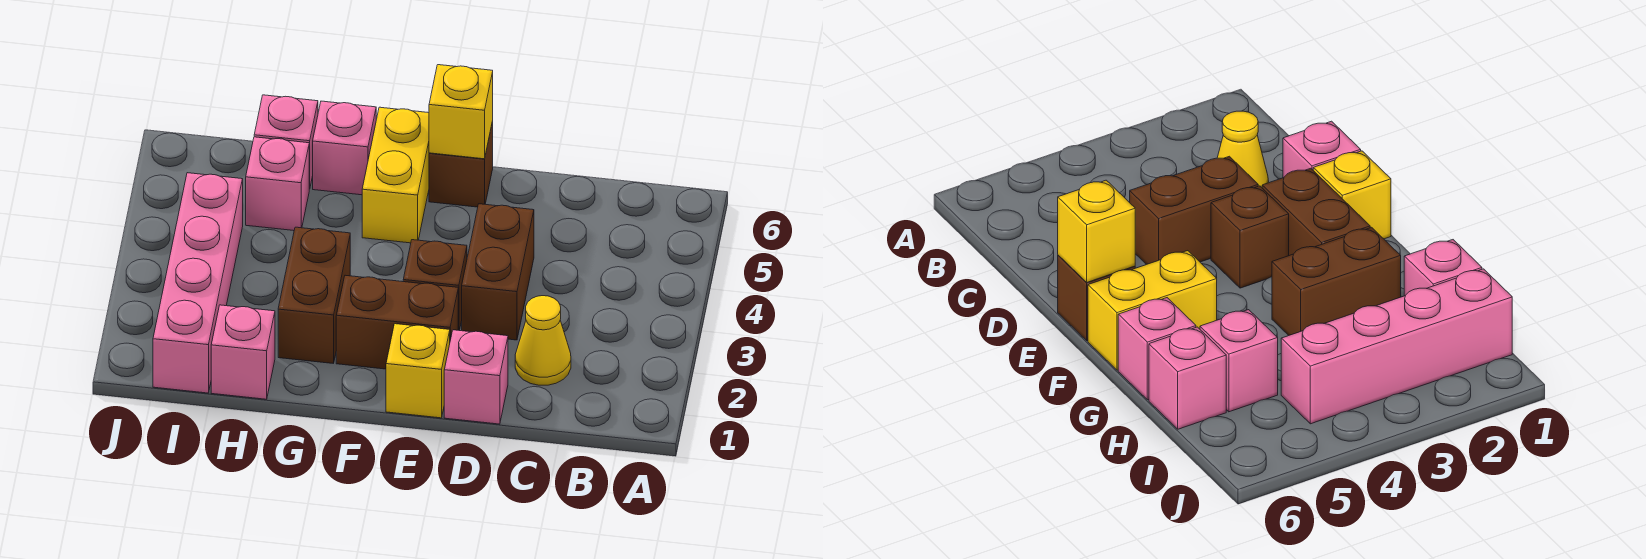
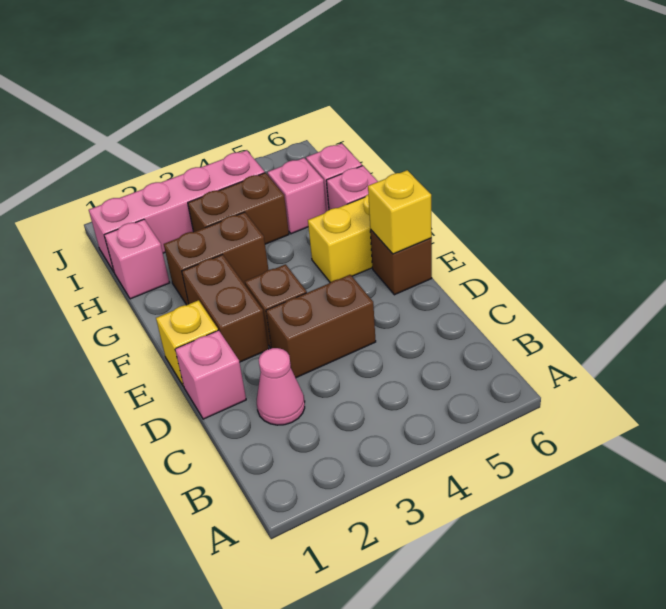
yellow 1x1 cone [515,296,571,385] -> pink 1x1 cone [257,348,305,425]
none -> brown 1x2 brick [188,173,289,244]

